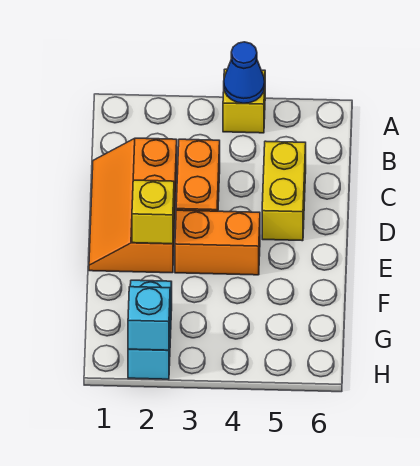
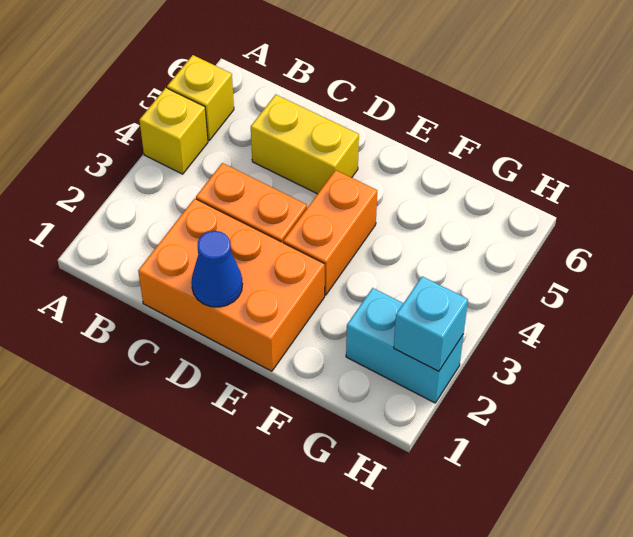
blue 1x1 cone [224,42,265,103] -> blue 1x1 cone moved to [192,231,243,307]
orange 2x3 slope [89,138,177,273] -> orange 2x3 brick [138,198,325,371]
yellow 1x1 brick [132,180,174,244] -> yellow 1x1 brick moved to [167,55,234,140]

